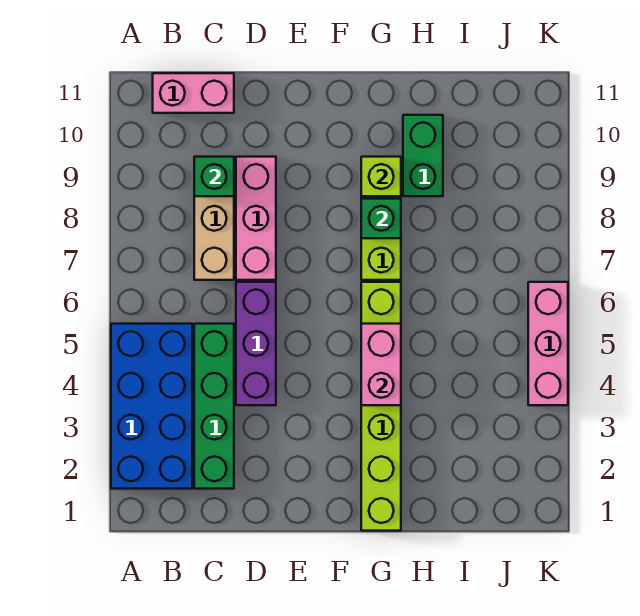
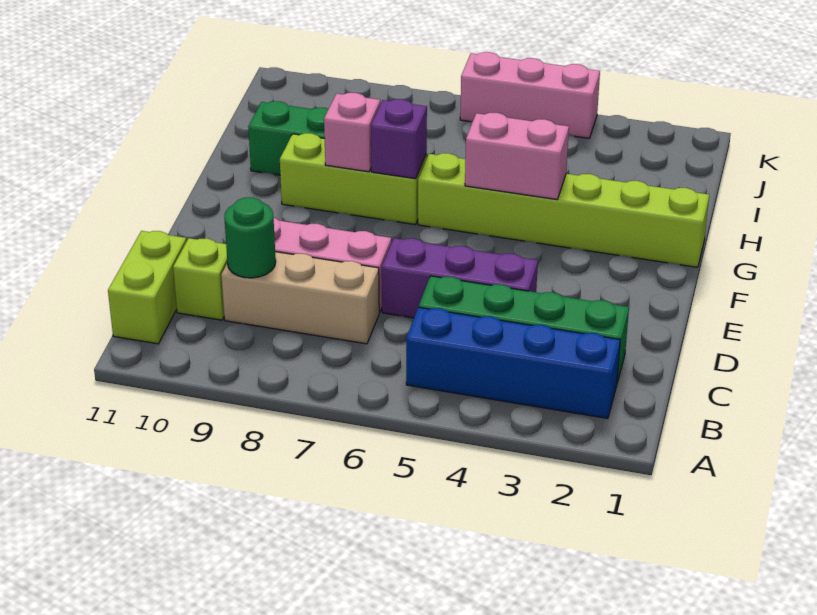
blue 2x4 brick [111,324,192,489] -> blue 1x4 brick [406,307,620,419]
pink 1x2 brick [153,73,234,113] -> lime 1x2 brick [108,231,186,344]
green 1x1 brick [194,157,234,196] -> green 1x1 round brick [224,197,276,278]
none -> purple 1x1 brick [371,99,427,179]
green 1x1 brick [361,199,401,238] -> pink 1x1 brick [324,93,380,172]
lime 1x1 brick [361,157,401,196] -> lime 1x1 brick moved to [173,238,227,320]

